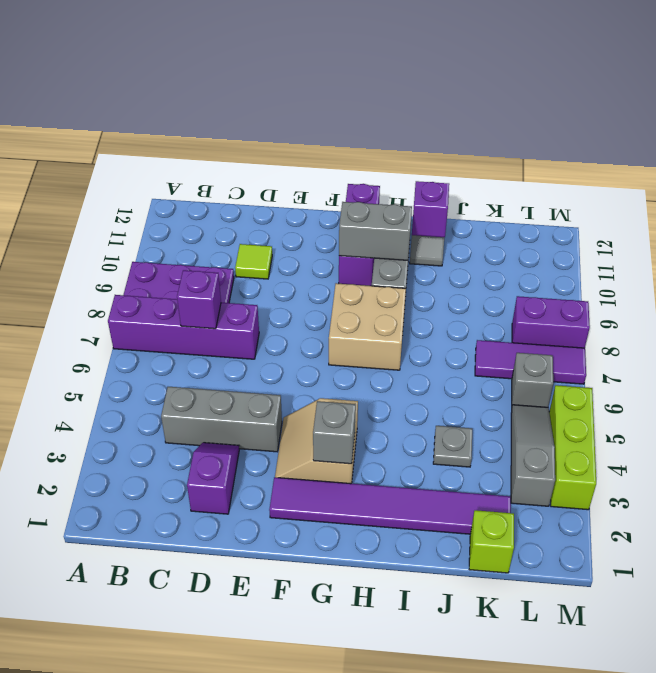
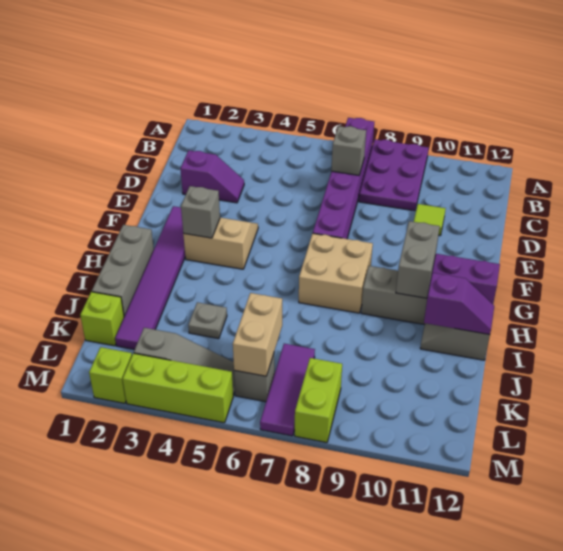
purple 1x4 brick [108,295,259,359] -> purple 1x6 brick [313,118,374,239]
grey 1x3 brick [161,387,282,452] -> grey 1x3 brick moved to [92,225,154,316]
purple 1x1 brick [177,270,221,329] -> grey 1x1 brick [331,126,366,175]
none -> tan 1x2 brick [233,293,282,376]
purple 1x2 brick [512,296,590,348] -> lime 1x2 brick [295,358,342,443]
none -> lime 1x1 brick [89,347,132,403]

